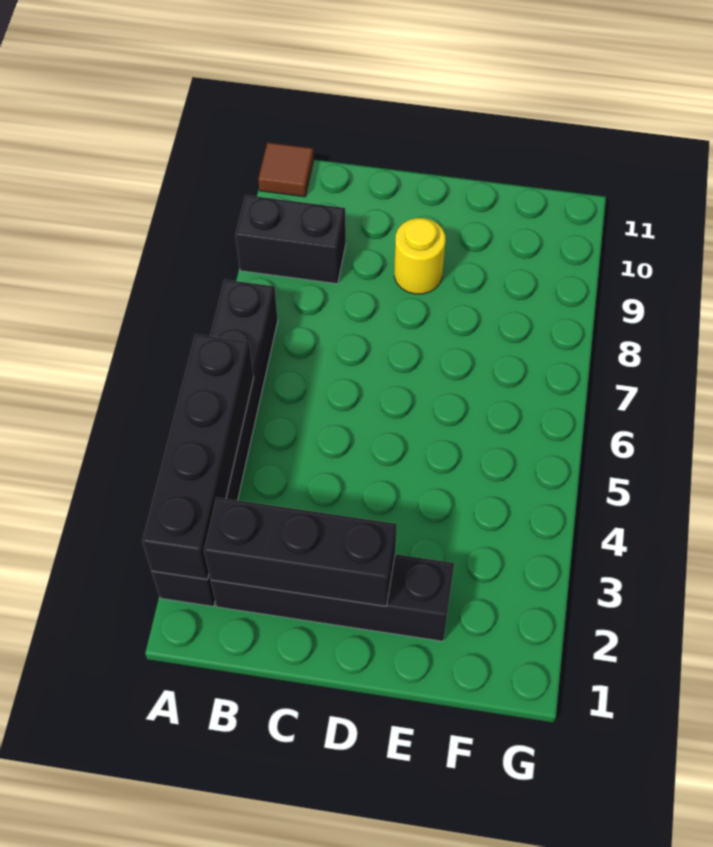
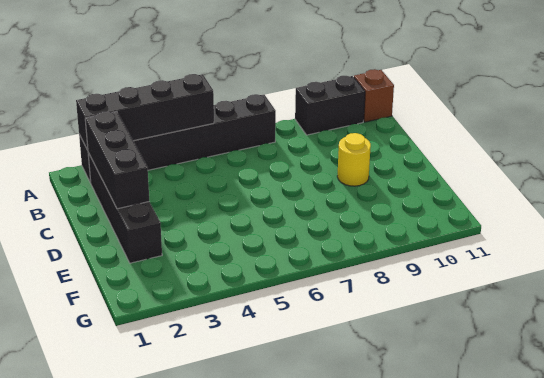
black 1x2 brick [236,195,346,284] -> black 1x2 brick turned to [295,76,365,135]
brown 1x1 tile [258,143,314,197] -> brown 1x1 brick [354,69,394,122]

